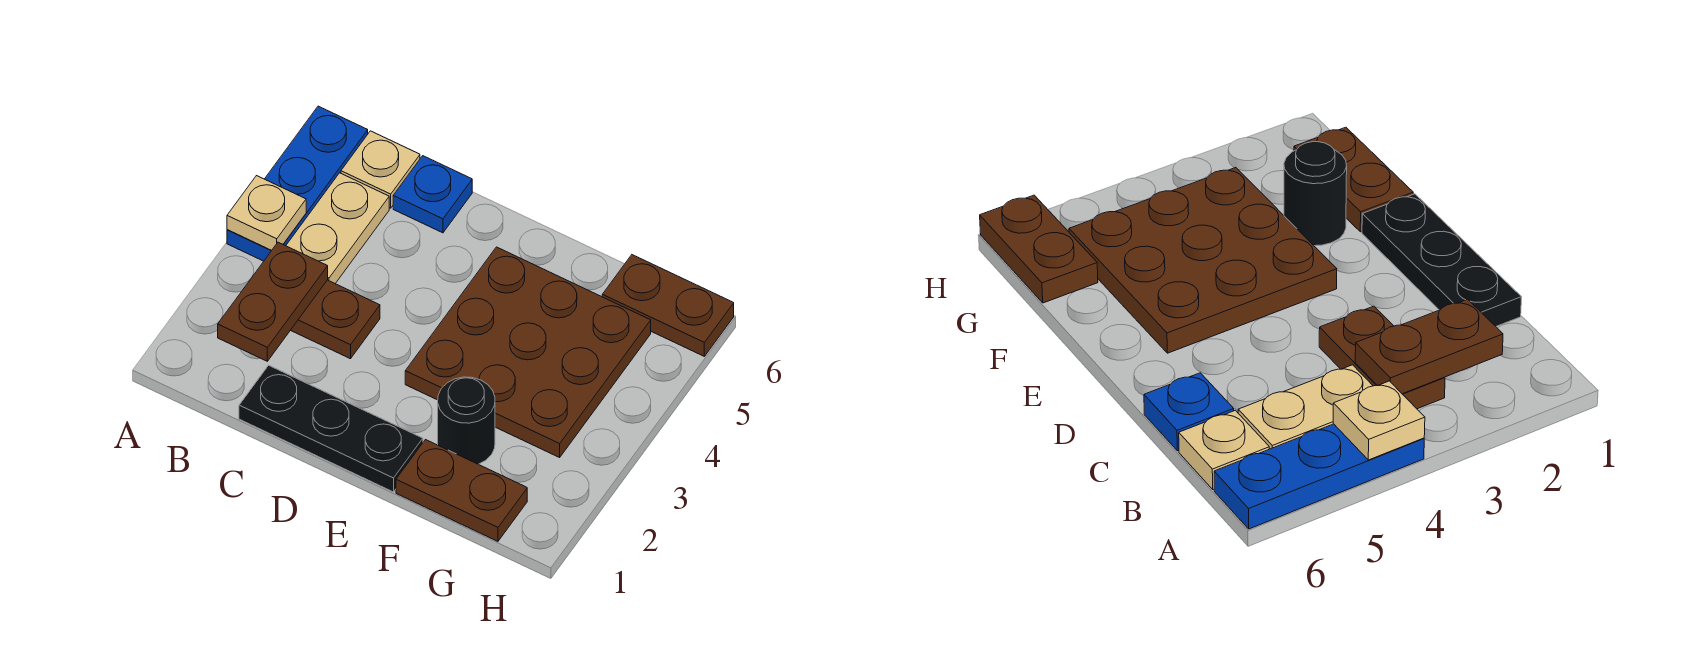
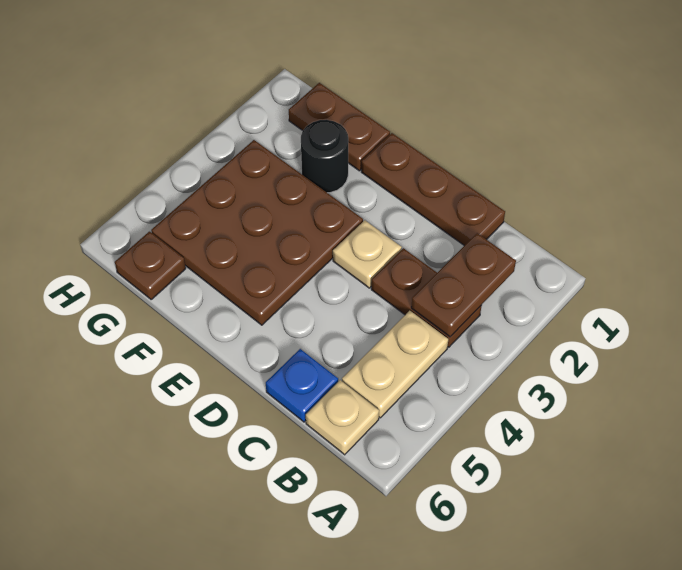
blue 1x3 plate [227,106,368,261] -> none
tan 1x1 plate [227,176,306,250] -> tan 1x1 plate moved to [333,220,402,288]
black 1x3 plate [239,365,423,492] -> brown 1x3 plate [361,133,505,246]
brown 1x2 plate [602,255,734,356] -> brown 1x1 plate [115,232,186,299]

